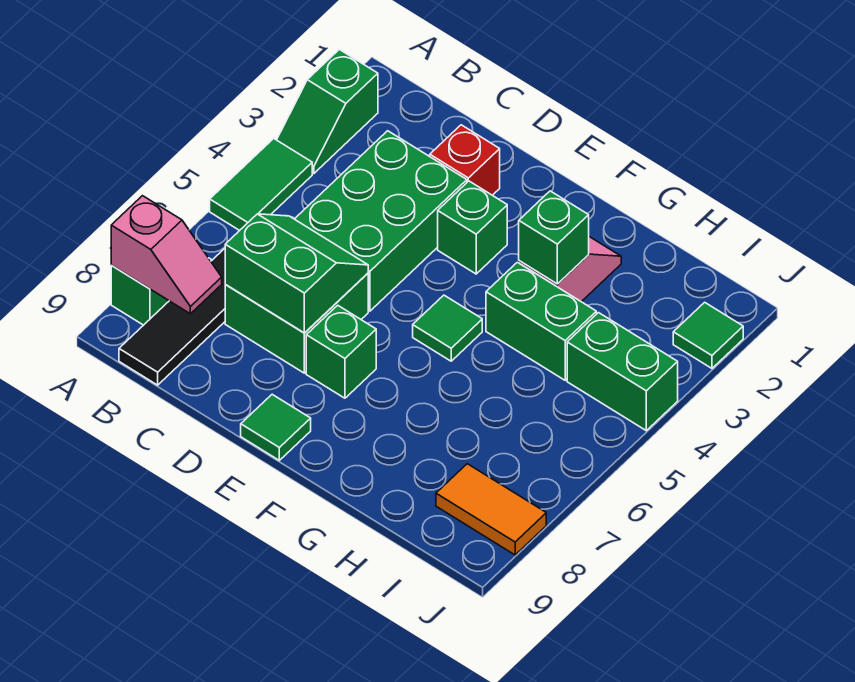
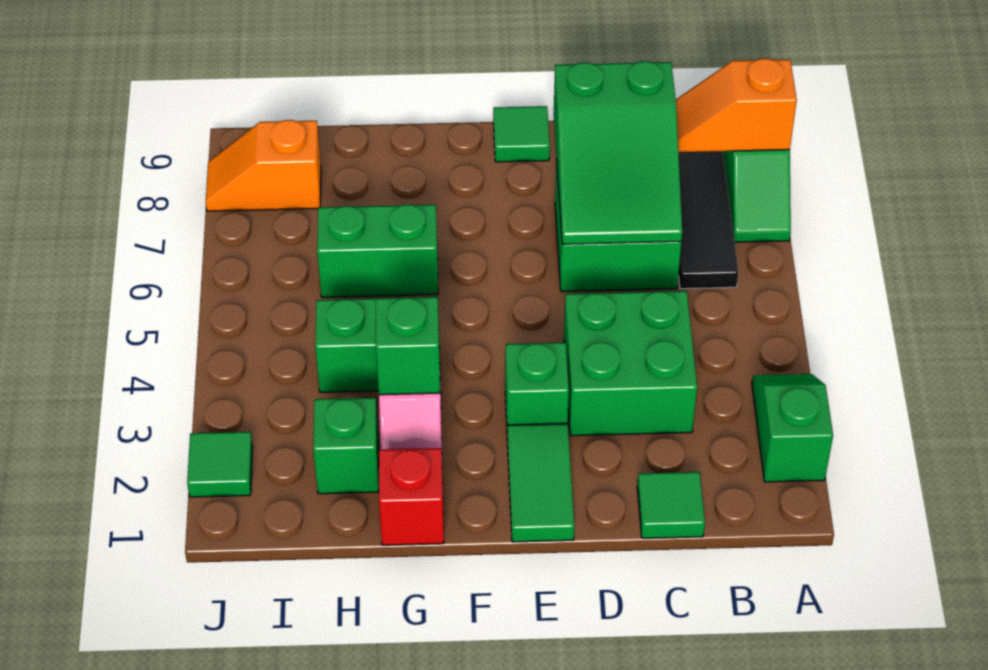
green 1x2 tile [210,138,312,230] -> green 1x2 tile moved to [507,424,574,542]
pink 1x2 slope [111,196,222,314] -> orange 1x2 slope [676,58,797,152]
green 2x3 brick [295,131,467,311] -> green 2x2 brick [564,291,697,436]
green 2x2 slope [225,214,368,333] -> green 2x3 slope [554,61,682,244]
red 1x1 brick [430,125,500,195] -> red 1x1 brick moved to [379,448,444,545]
green 1x1 brick [306,305,376,398] -> green 1x1 brick moved to [313,398,379,494]
green 1x1 tile [413,295,482,361] -> green 1x1 tile moved to [637,472,705,538]
green 1x2 brick [567,313,678,431] -> green 1x2 brick moved to [317,205,438,297]
orange 1x2 tile [436,464,546,555] -> orange 1x2 slope [206,120,321,211]

